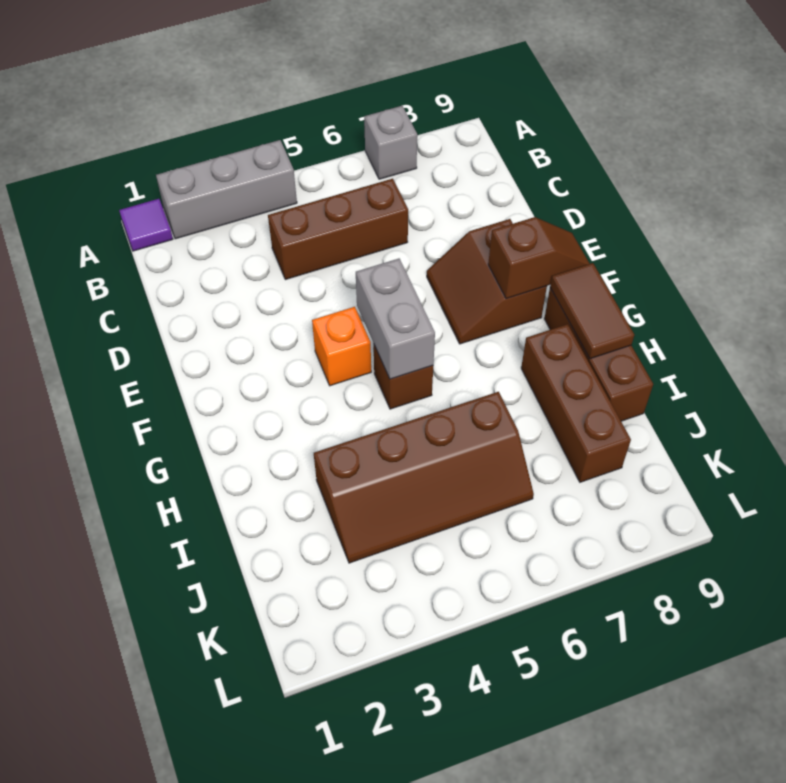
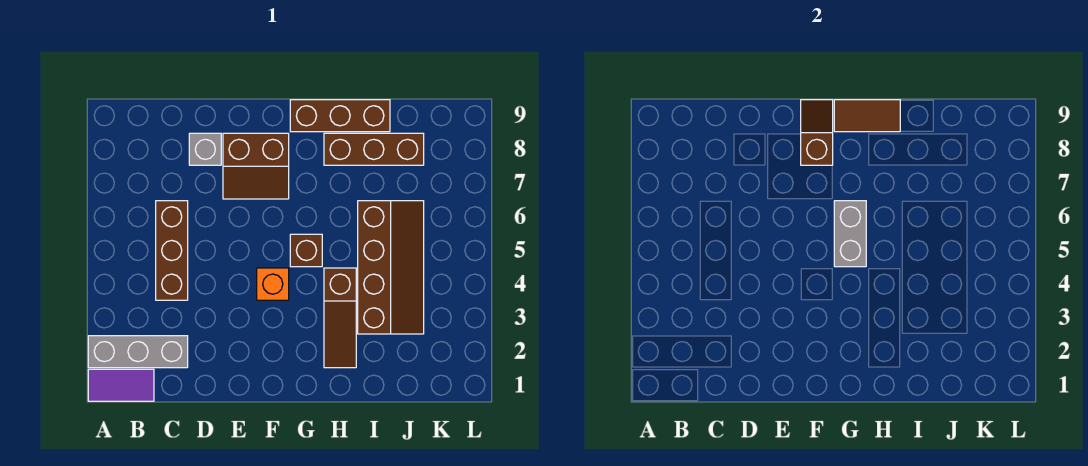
purple 1x1 tile [119,199,173,251] -> purple 1x2 tile [88,369,154,401]
grey 1x3 brick [156,140,297,239] -> grey 1x3 brick turned to [88,336,188,368]
grey 1x1 brick [364,106,417,179] -> grey 1x1 brick moved to [189,133,221,165]
grey 1x2 brick [356,259,435,379] -> grey 1x2 brick turned to [834,201,866,267]
none -> brown 1x3 slope [324,268,356,368]

